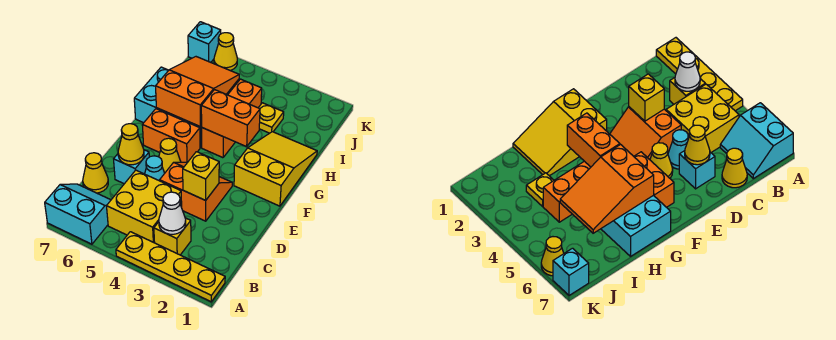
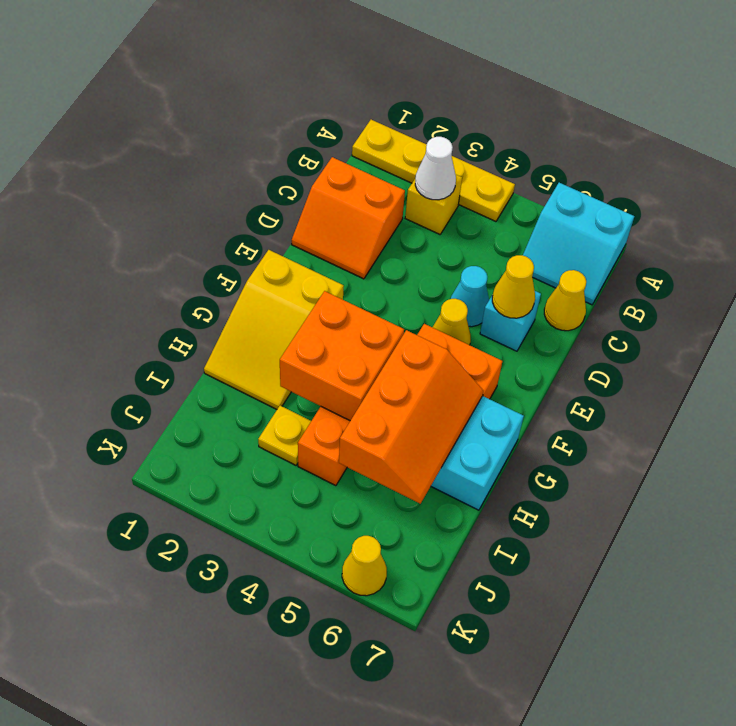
yellow 2x2 brick [107,170,182,243] -> none
orange 2x2 slope [160,162,232,221] -> orange 2x2 slope moved to [292,157,405,279]
yellow 1x1 brick [183,152,219,200] -> none
orange 1x2 brick [201,90,260,147] -> orange 2x2 brick [280,291,404,421]
orange 2x3 slope [156,57,239,127] -> orange 2x3 slope turned to [339,330,483,504]
cyan 1x1 brick [188,22,221,62] -> none

